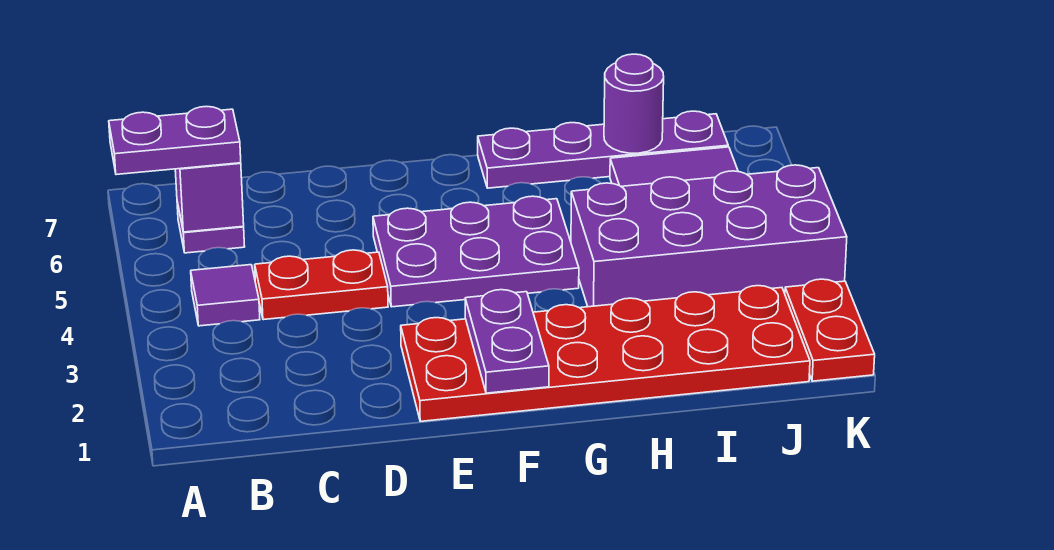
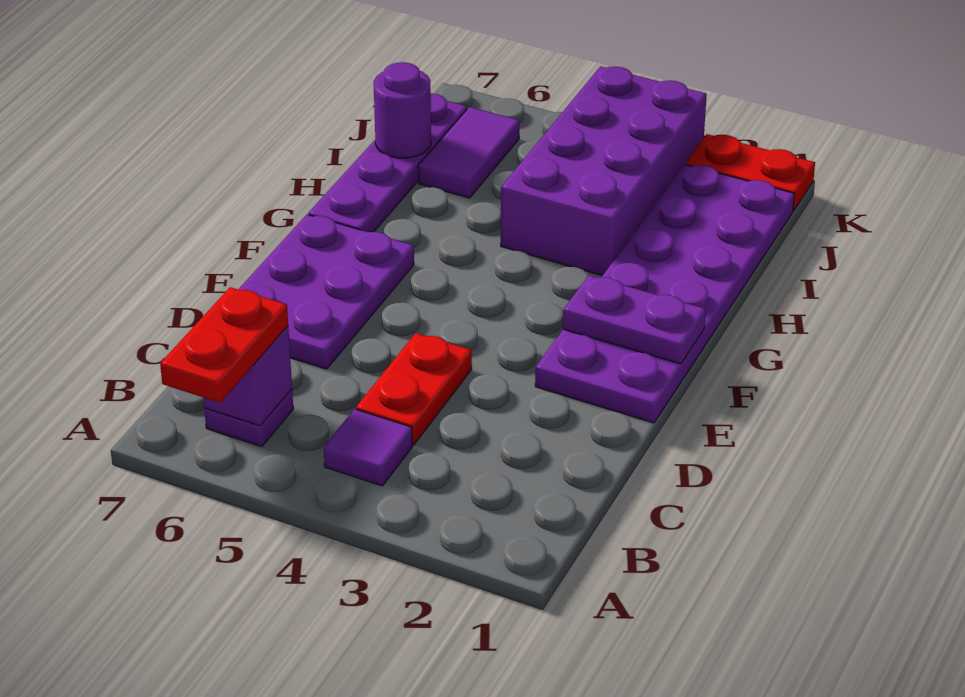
purple 1x2 plate [109,106,241,175] -> red 1x2 plate [160,287,288,403]
red 2x6 plate [401,286,810,421] -> purple 2x6 plate [535,164,794,423]
purple 2x3 plate [373,196,579,307] -> purple 2x3 plate moved to [238,215,414,369]

